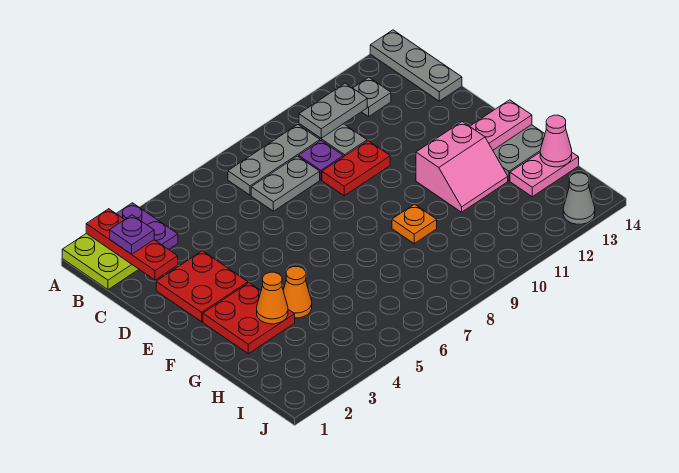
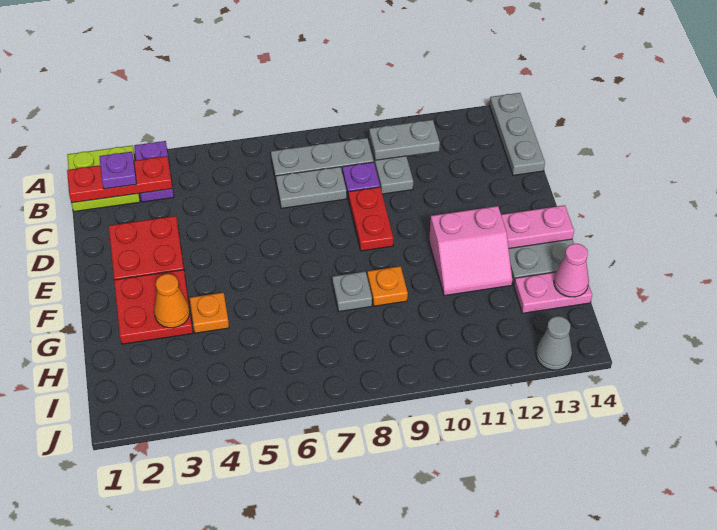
red 1x3 plate [86,209,178,280] -> red 1x3 plate turned to [67,156,172,203]
grey 1x1 plate [353,77,391,117] -> grey 1x1 plate moved to [332,271,372,311]
red 1x2 plate [322,141,390,196] -> red 1x2 plate turned to [348,187,393,251]
orange 1x1 cone [283,267,312,318] -> orange 1x1 plate [190,293,229,333]

